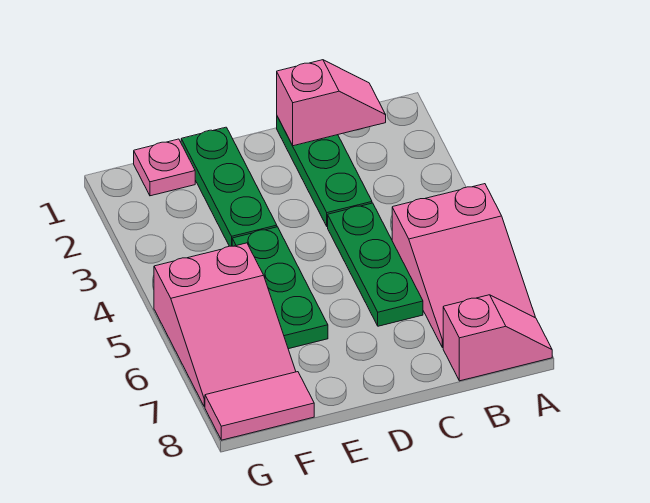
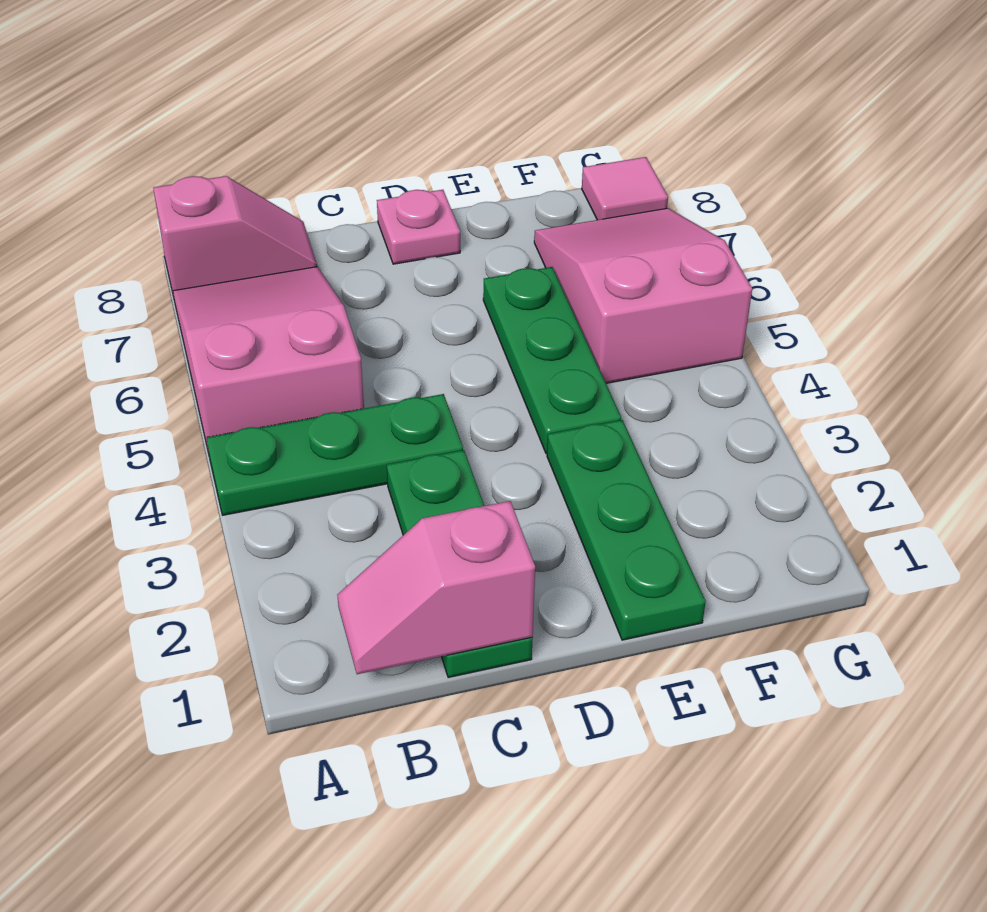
pink 1x2 slope [443,295,552,381] -> pink 1x2 slope turned to [153,176,317,296]
green 1x3 plate [328,203,423,326] -> green 1x3 plate turned to [206,394,463,515]
pink 1x1 plate [134,139,195,196] -> pink 1x1 plate moved to [377,190,460,264]
pink 1x2 tile [205,372,314,440] -> pink 1x1 tile [582,157,668,220]

